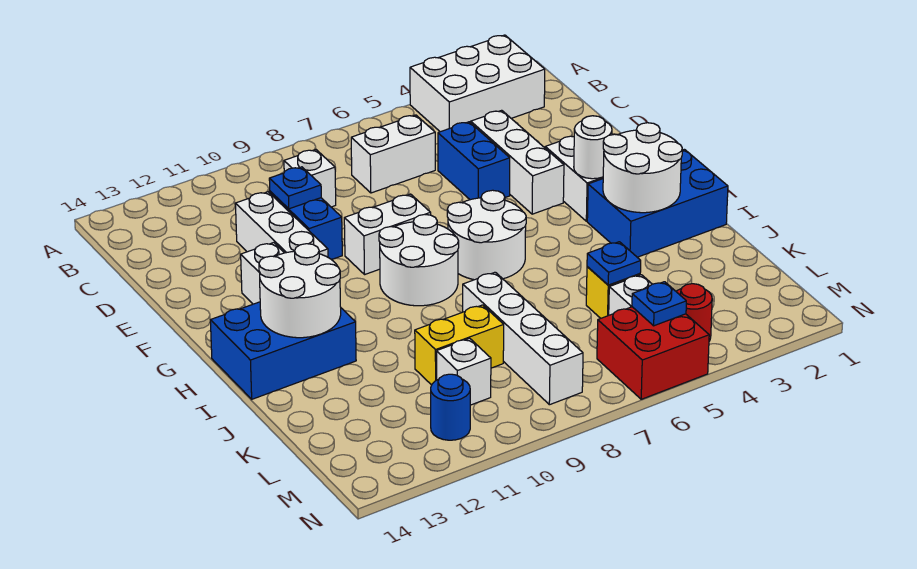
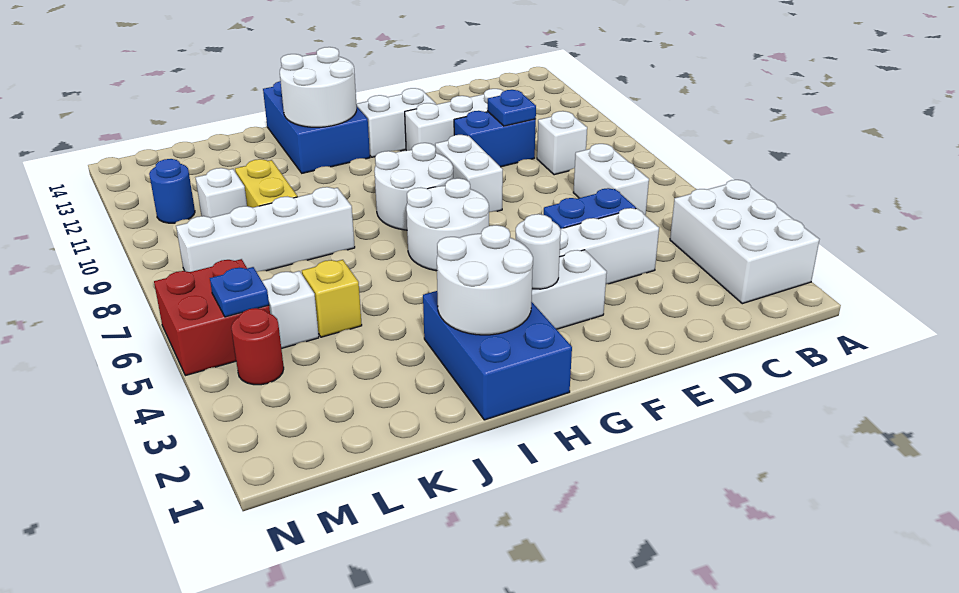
blue 1x1 plate [587,242,641,285] -> none

